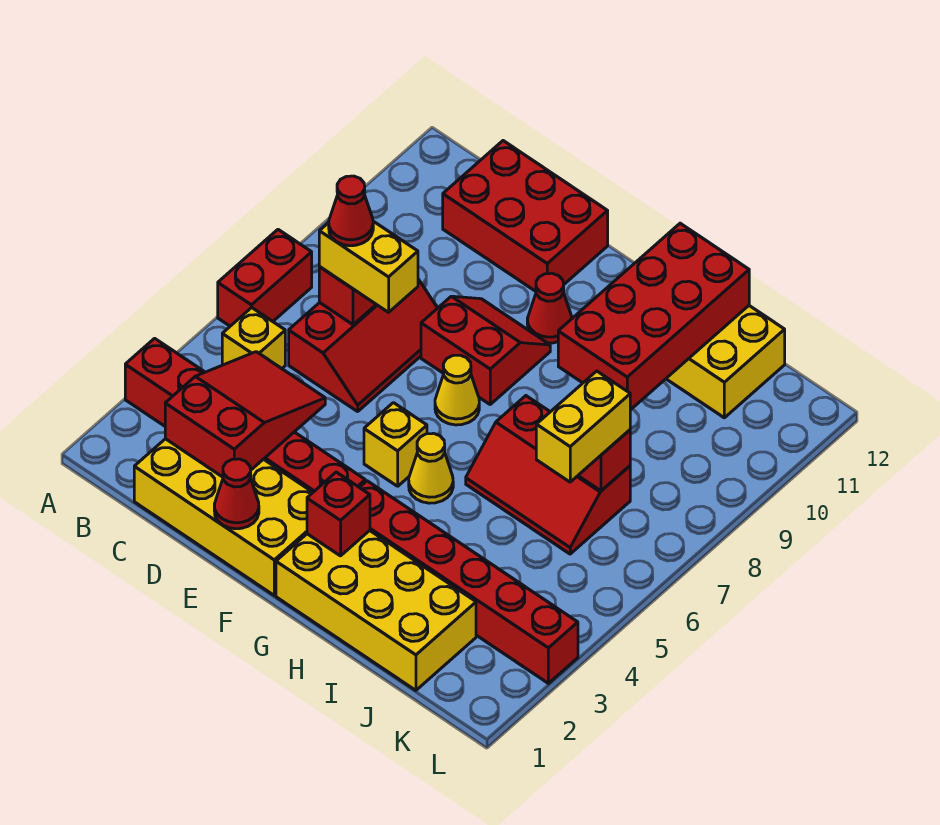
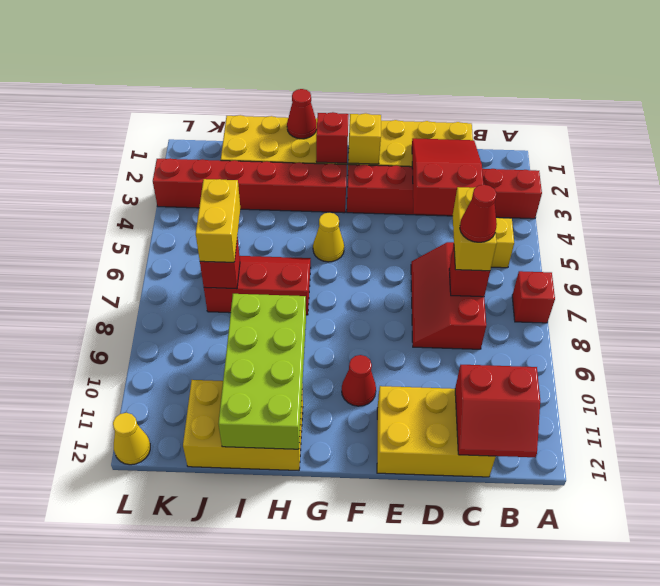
red 1x2 brick [218,230,312,326] -> red 1x1 brick [512,271,555,323]
red 2x3 slope [165,352,325,477] -> red 2x3 slope turned to [412,138,483,215]
yellow 1x2 brick [319,221,418,312] -> yellow 1x2 brick turned to [453,187,497,271]
red 2x3 brick [443,141,608,291] -> yellow 2x3 brick [377,386,496,477]
red 1x1 cone [214,459,259,529] -> red 1x1 cone moved to [287,89,317,139]
red 2x2 slope [421,296,550,404] -> red 2x2 slope moved to [455,365,540,457]
yellow 1x1 brick [364,403,427,486] -> yellow 1x1 brick moved to [348,113,381,164]
yellow 1x1 cone [435,355,479,425] -> yellow 1x1 cone moved to [113,413,150,465]
red 2x4 brick [558,223,749,410] -> lime 2x4 brick [218,294,306,449]

